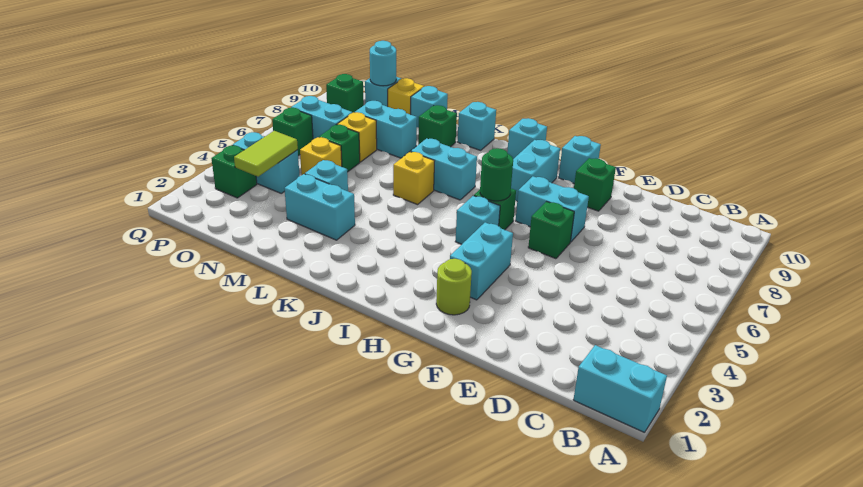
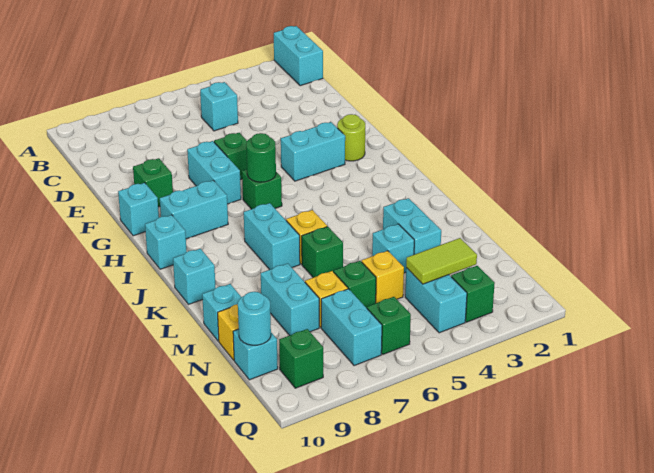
cyan 1x1 brick [455,196,500,244] -> cyan 1x1 brick moved to [200,82,238,131]
green 1x1 brick [418,105,457,147] -> green 1x1 brick moved to [302,226,343,278]

